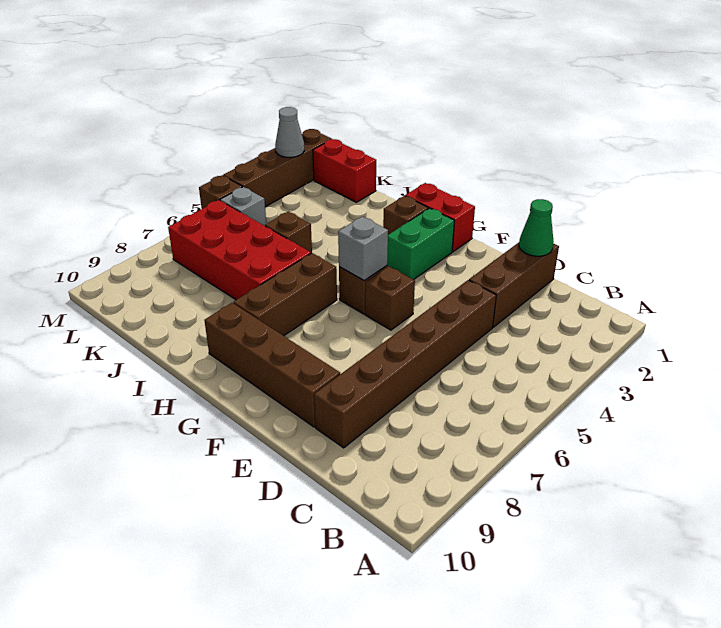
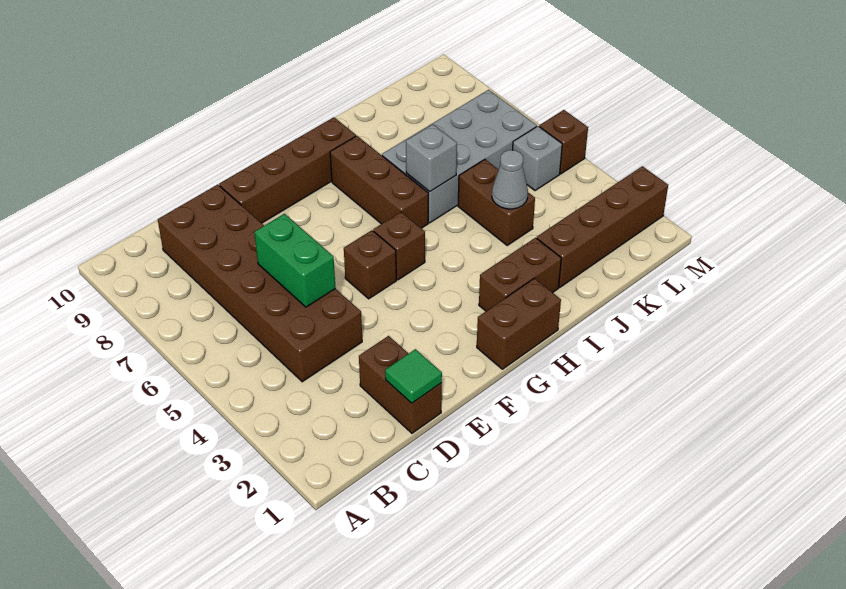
brown 1x3 brick [469,243,559,327] -> brown 1x2 brick [359,336,442,433]
green 1x1 cone [519,199,554,256] -> green 1x1 tile [385,349,442,403]
brown 1x6 brick [314,280,496,448] -> brown 2x6 brick [158,185,362,382]
red 1x2 brick [405,183,475,252] -> brown 1x2 brick [477,278,561,369]
green 1x2 brick [387,208,454,280] -> green 1x2 brick moved to [254,214,336,307]
grey 1x1 brick [338,217,388,281] -> grey 1x1 brick moved to [406,124,457,192]
brown 1x1 brick [383,196,428,235] -> brown 1x2 brick [479,238,561,311]
red 2x4 brick [168,200,311,300] -> grey 2x4 brick [382,90,537,223]
brown 1x1 brick [265,211,312,253] -> brown 1x2 brick [458,159,535,245]
red 1x2 brick [313,139,376,202] -> none
brown 1x4 brick [223,129,331,207] -> brown 1x4 brick turned to [537,166,668,288]
grey 1x1 cone [275,107,304,157] -> grey 1x1 cone moved to [492,150,528,209]

